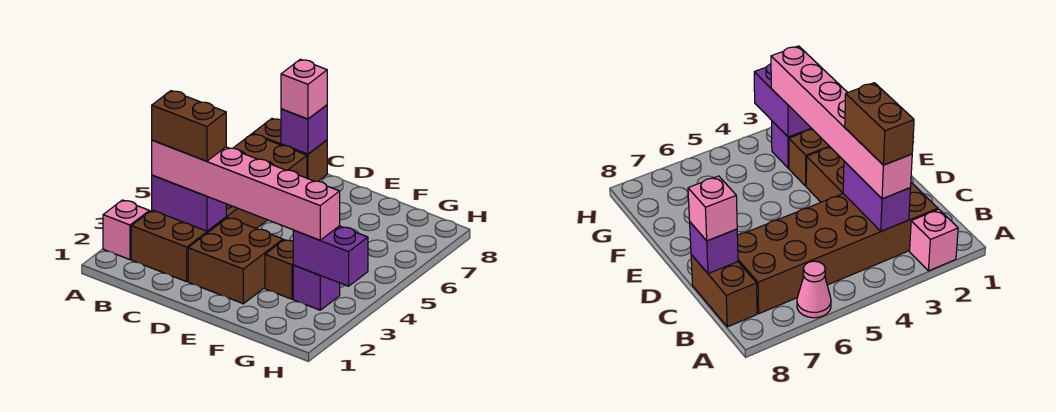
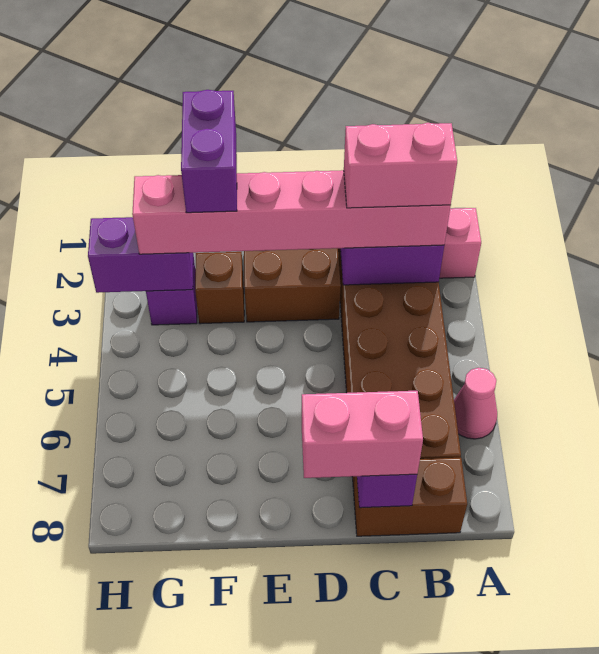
brown 1x2 brick [152,91,226,161] -> pink 1x2 brick [344,123,457,208]
pink 1x1 brick [281,59,327,119] -> pink 1x2 brick [302,391,423,478]
none -> purple 1x2 brick [181,90,237,213]

